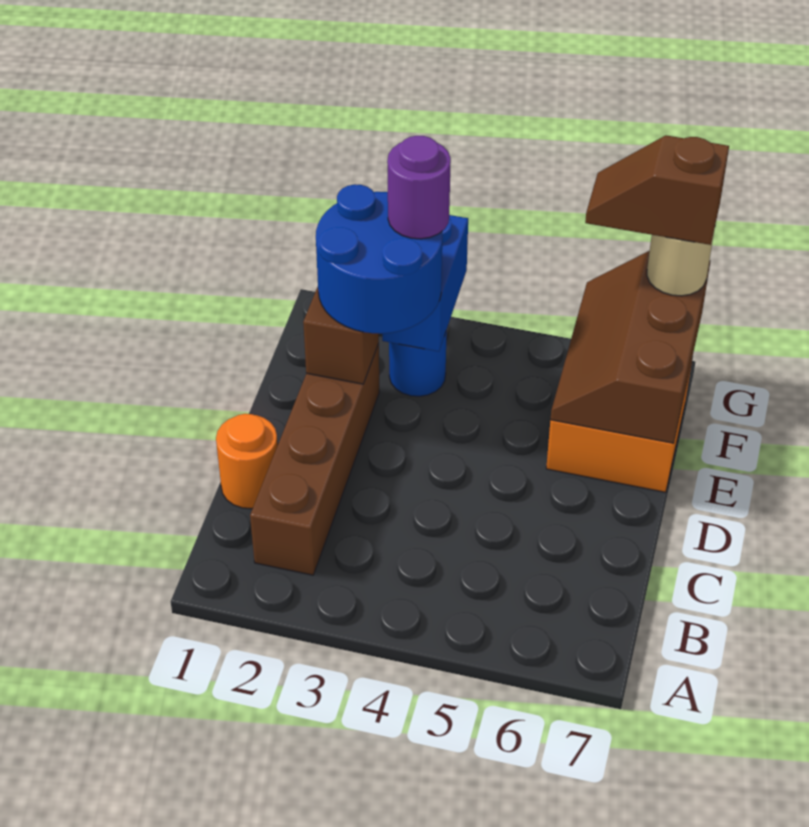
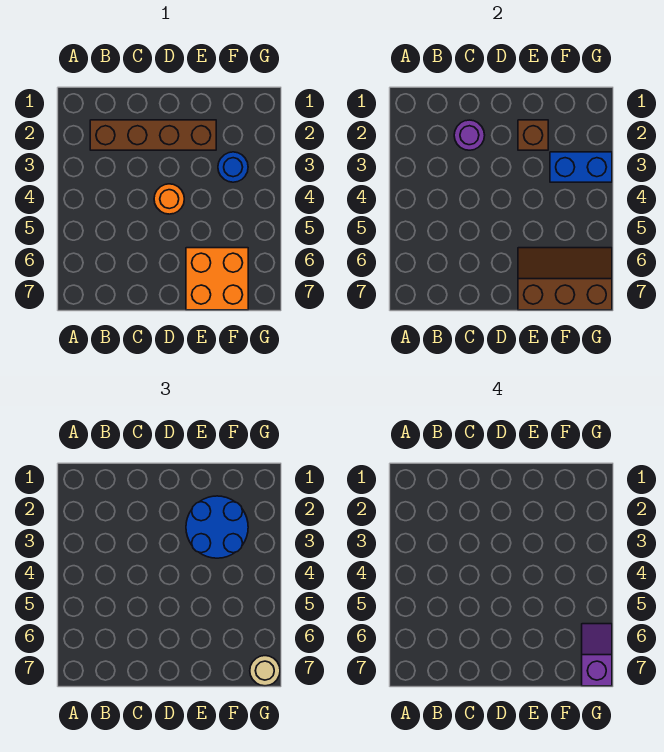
orange 1x1 round brick [216,414,278,509] -> orange 1x1 round brick moved to [154,184,184,214]
purple 1x1 round brick [387,136,451,239] -> purple 1x1 round brick moved to [454,120,485,150]
brown 1x2 slope [585,135,729,245] -> purple 1x2 slope [582,624,612,686]

